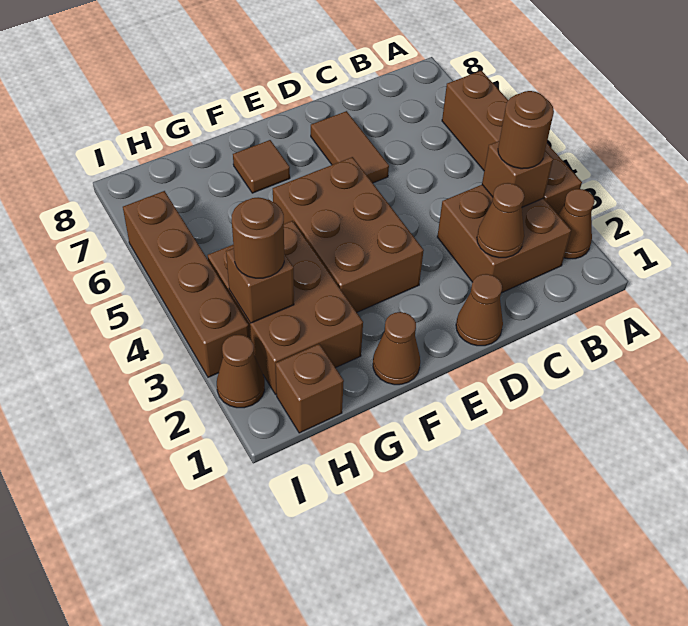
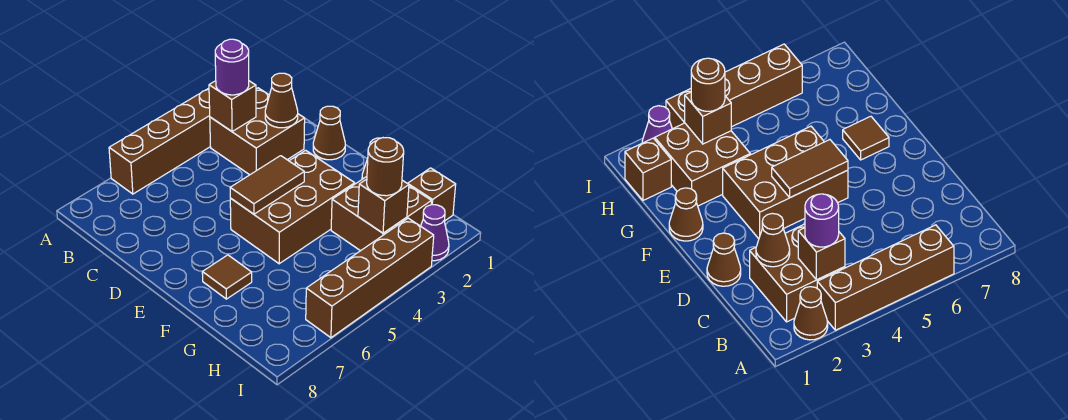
brown 1x1 round brick [498,91,554,169] -> purple 1x1 round brick [215,39,249,95]
brown 1x2 tile [311,111,389,183] -> brown 1x2 tile moved to [230,156,304,214]
brown 2x3 brick [208,221,363,395] -> brown 2x2 brick [331,177,431,251]
brown 1x1 cone [217,335,265,408] -> purple 1x1 cone [421,205,449,261]

